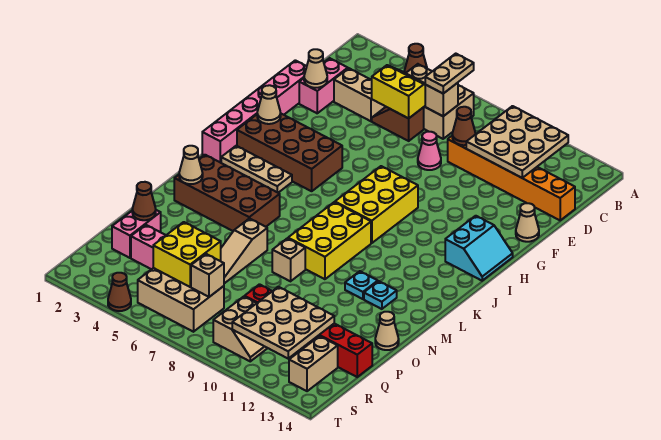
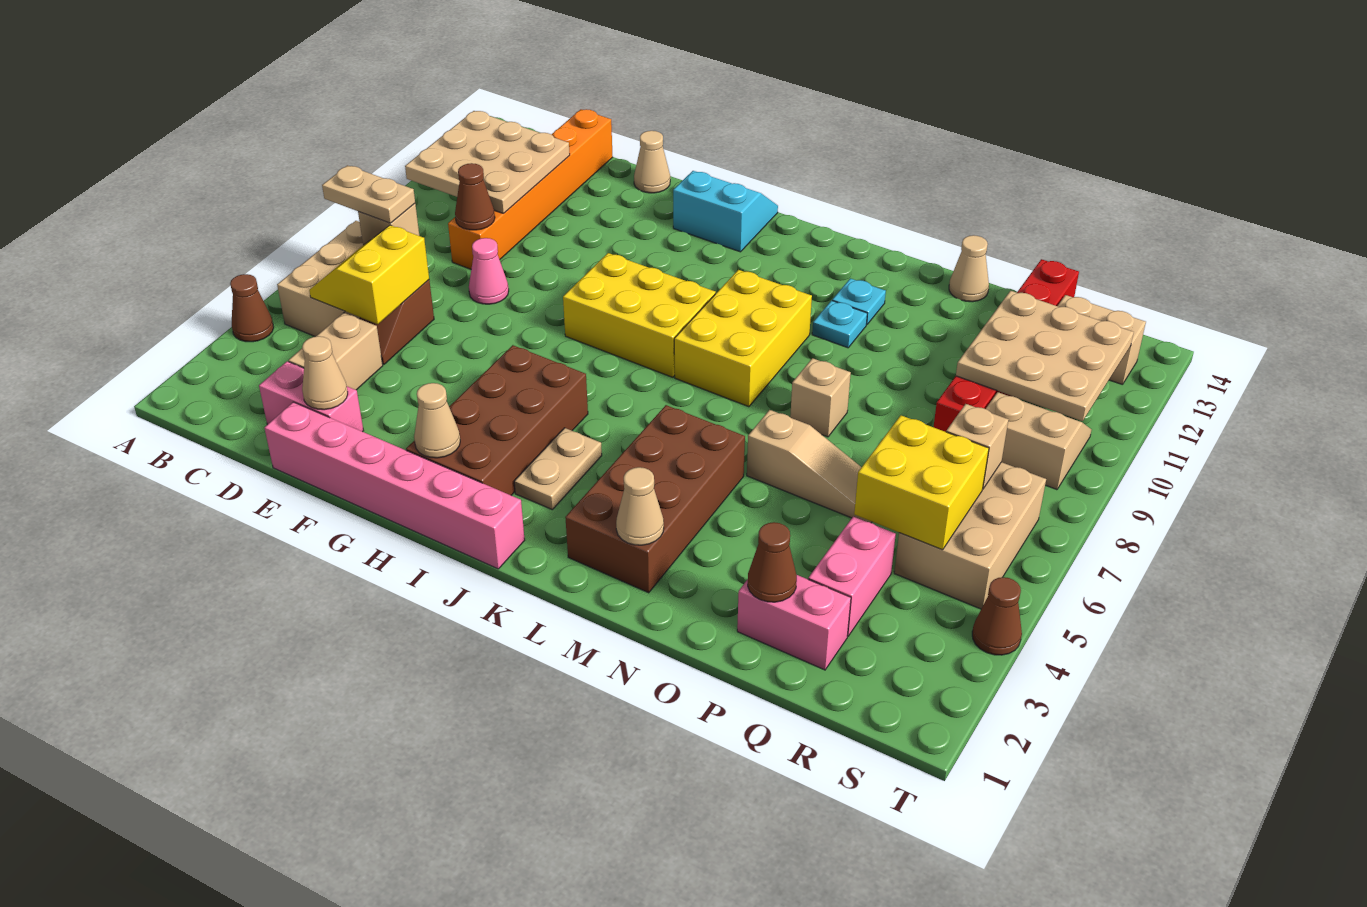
tan 1x3 plate [221,146,292,193] -> tan 1x2 plate [514,428,602,509]
yellow 2x3 brick [288,202,371,279] -> yellow 2x3 brick turned to [674,270,812,407]

